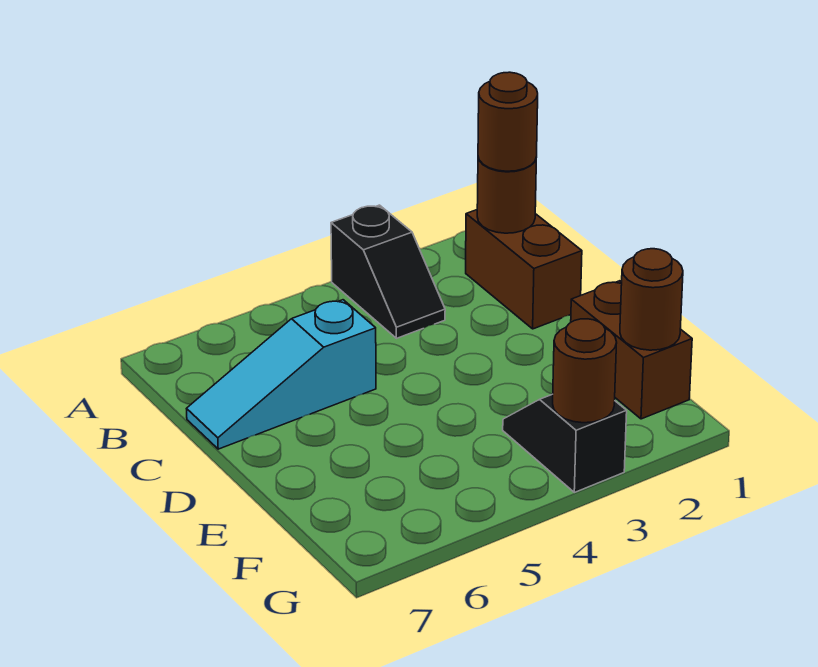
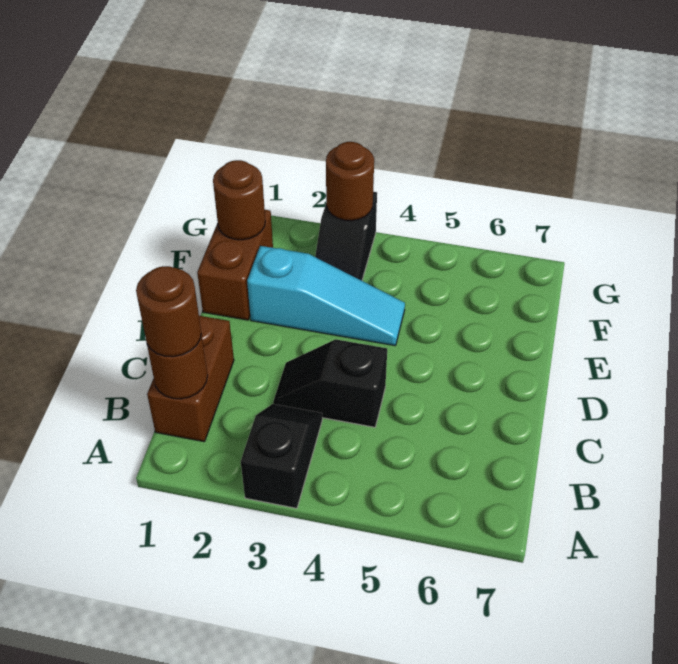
none -> black 1x2 slope [273,339,387,427]
cyan 1x3 slope [187,300,376,449] -> cyan 1x3 slope moved to [247,246,405,346]

